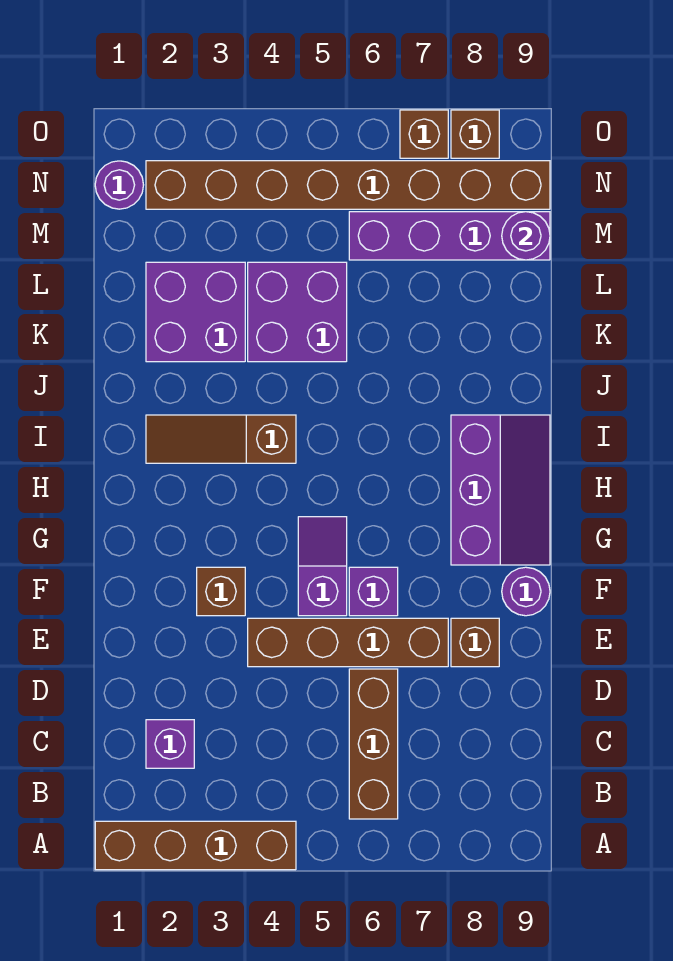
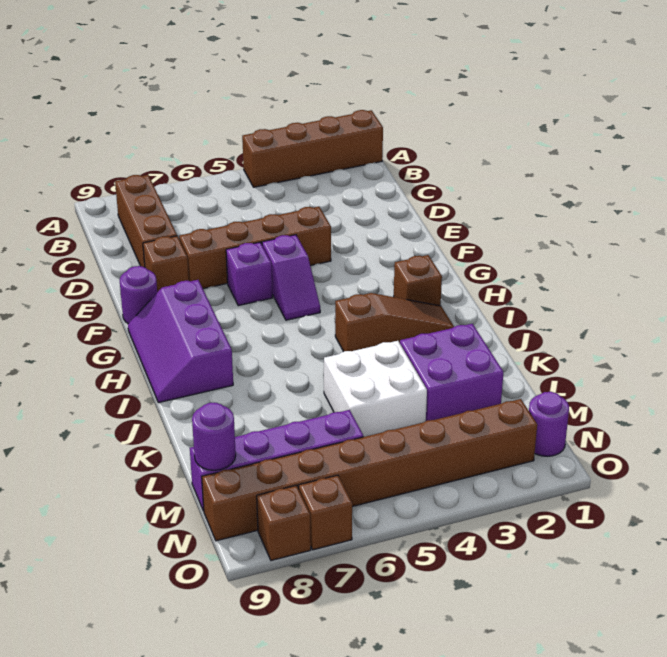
brown 1x3 brick [349,669,398,819] -> brown 1x3 brick moved to [115,175,177,267]
purple 1x1 brick [146,720,194,768] -> none
brown 1x1 brick [197,567,245,616] -> brown 1x1 brick moved to [394,255,442,306]
purple 2x2 brick [248,262,347,362] -> white 2x2 brick [324,341,427,437]

